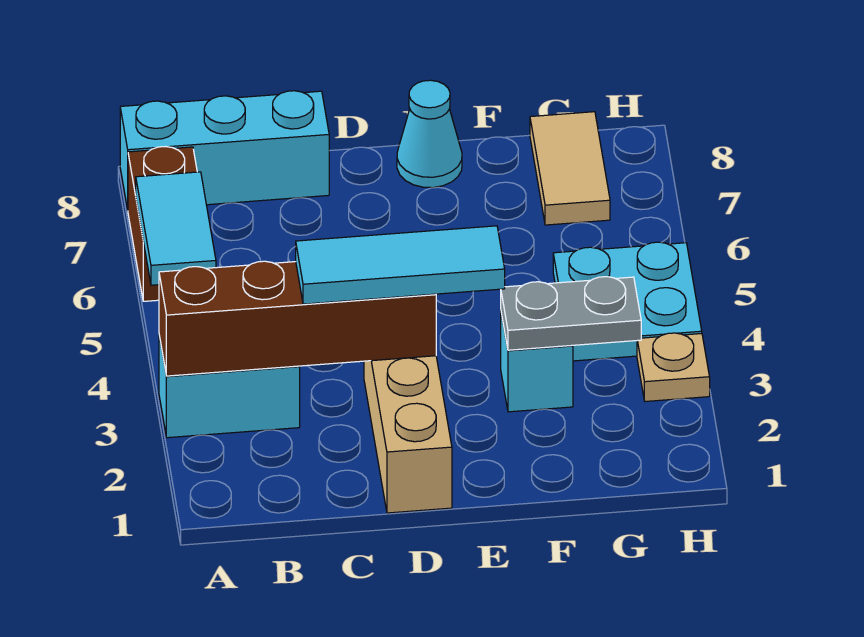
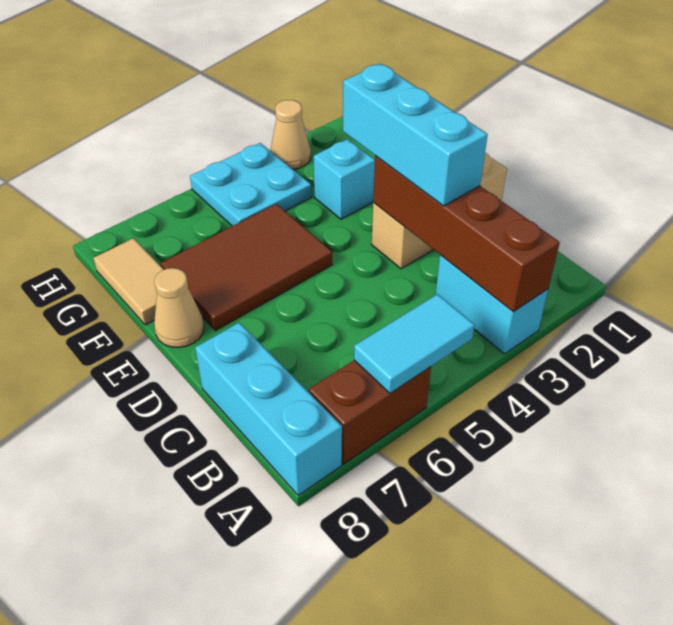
cyan 1x3 tile [296,226,505,304] -> cyan 1x3 brick [343,64,488,206]
none -> brown 2x3 tile [161,204,332,331]
cyan 1x1 cone [397,80,462,188] -> tan 1x1 cone [154,268,204,348]
grey 1x2 plate [501,277,641,350] -> none
tan 1x2 tile [530,112,610,225] -> tan 1x2 tile turned to [93,238,164,325]
tan 1x1 plate [637,333,710,401] -> tan 1x1 cone [270,100,311,169]

